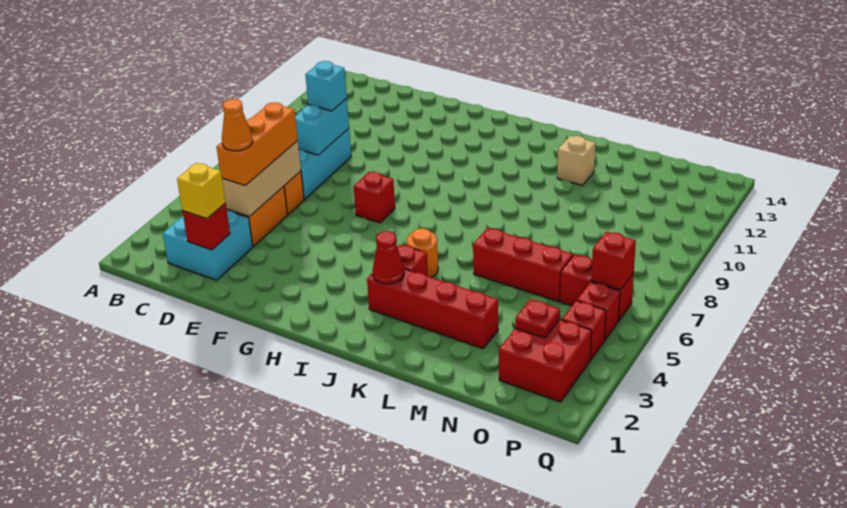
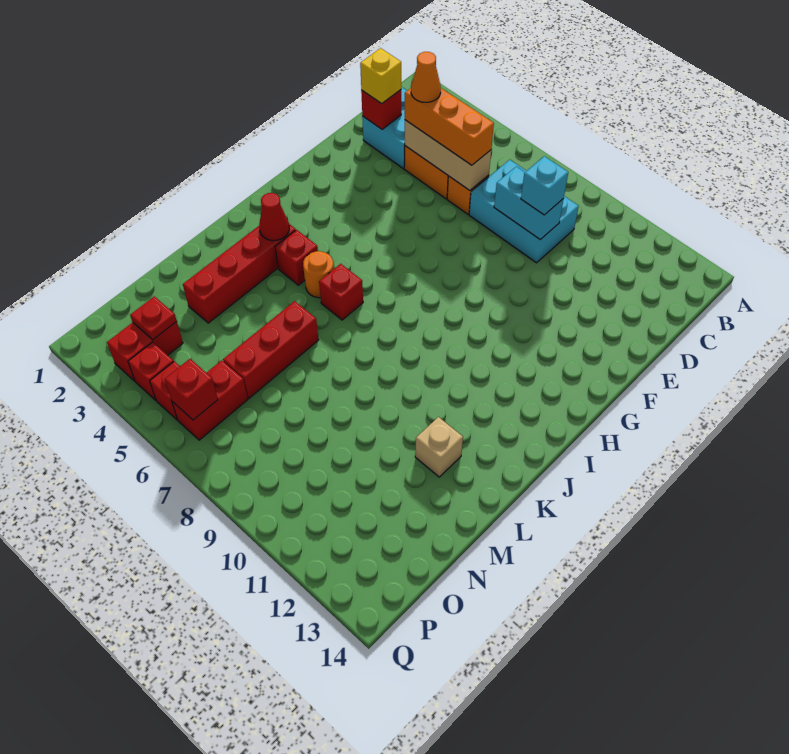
red 1x1 brick [354,172,395,223] -> red 1x1 brick moved to [319,264,363,320]
red 2x2 brick [499,320,592,402] -> red 1x2 brick [107,321,183,381]

